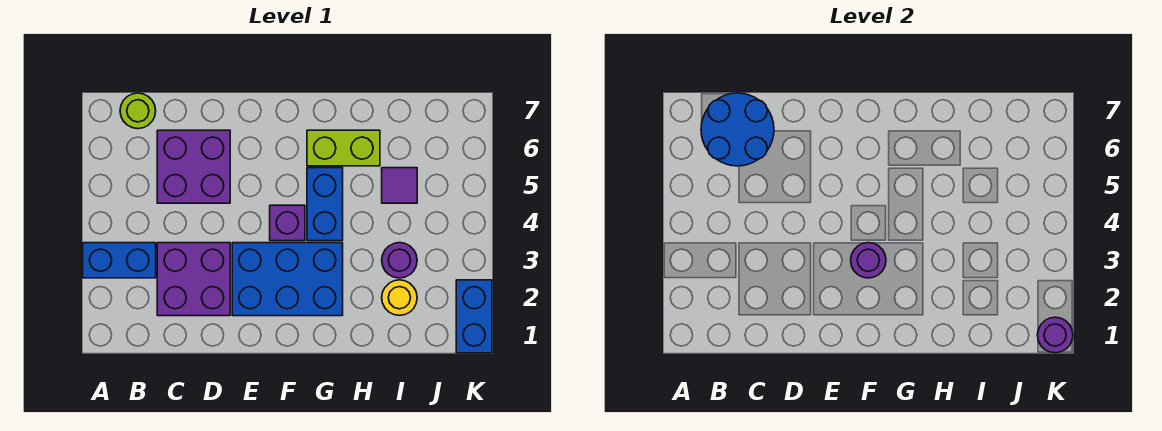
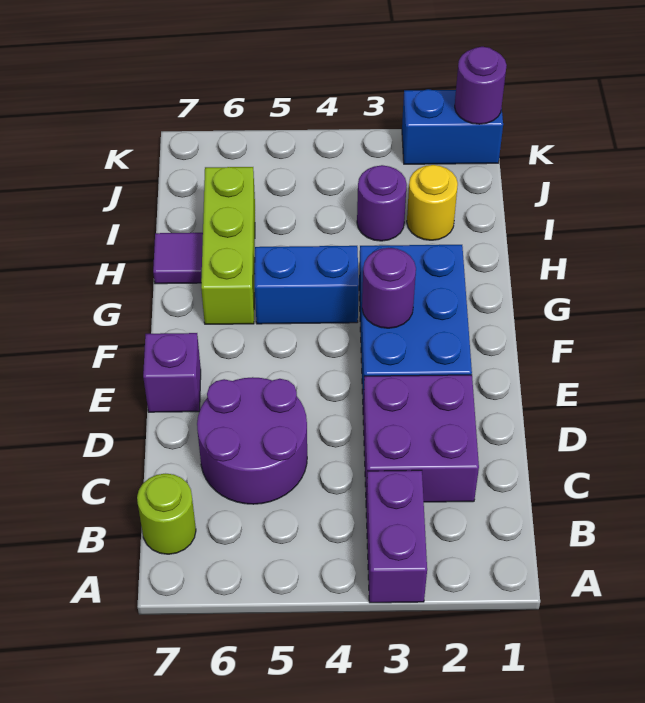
blue 1x2 brick [83,243,156,278] -> purple 1x2 brick [366,470,427,603]
blue 2x2 round brick [701,93,774,166] -> none
purple 2x2 brick [157,130,230,203] -> purple 2x2 round brick [197,377,307,504]
purple 1x1 brick [270,205,305,241] -> purple 1x1 brick moved to [143,333,201,412]
lime 1x2 brick [307,130,380,166] -> lime 1x3 brick [201,167,255,324]
purple 1x1 tile [382,168,417,203] -> purple 1x1 tile moved to [153,233,203,284]

